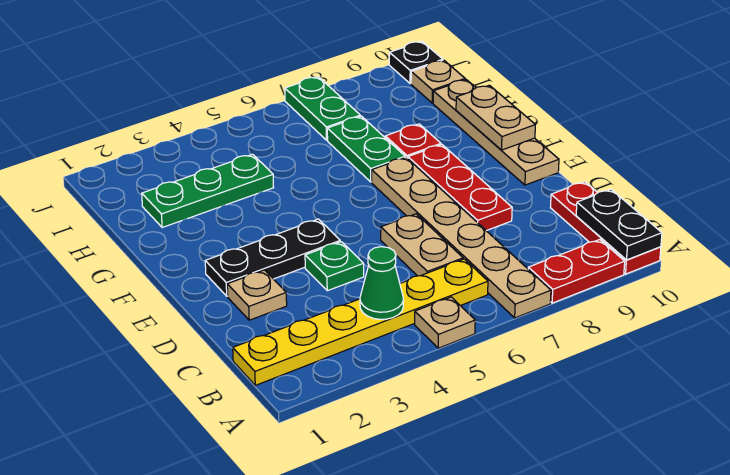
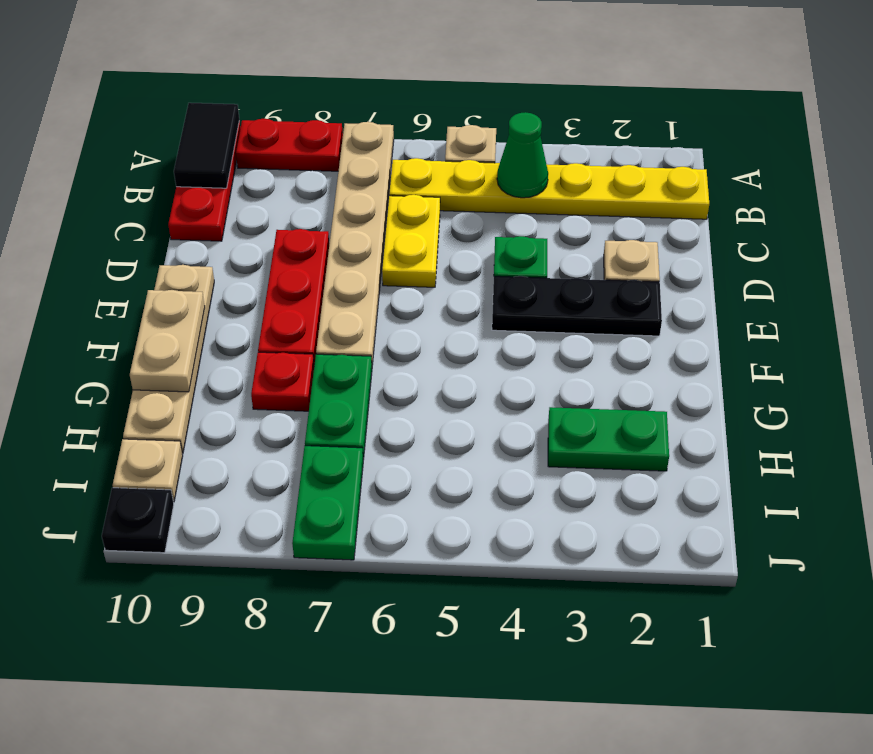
black 1x2 plate [576,189,662,260] -> black 1x2 tile [174,103,239,188]
tan 1x2 plate [381,214,463,276] -> yellow 1x2 plate [382,195,440,287]
green 1x3 plate [142,154,274,228] -> green 1x2 plate [548,407,669,471]

